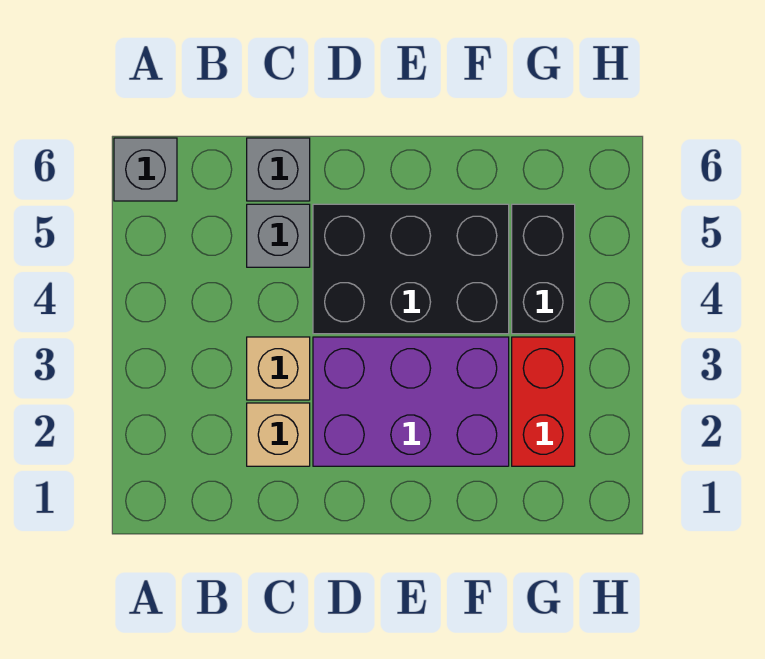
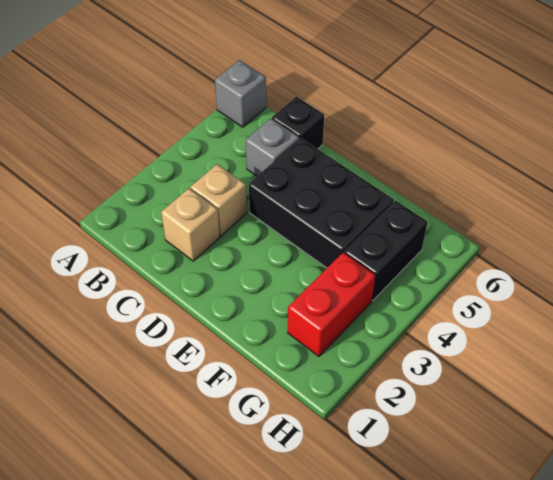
grey 1x1 brick [247,138,310,201] -> black 1x1 brick [272,96,324,149]
purple 2x3 brick [313,337,509,466] -> none

